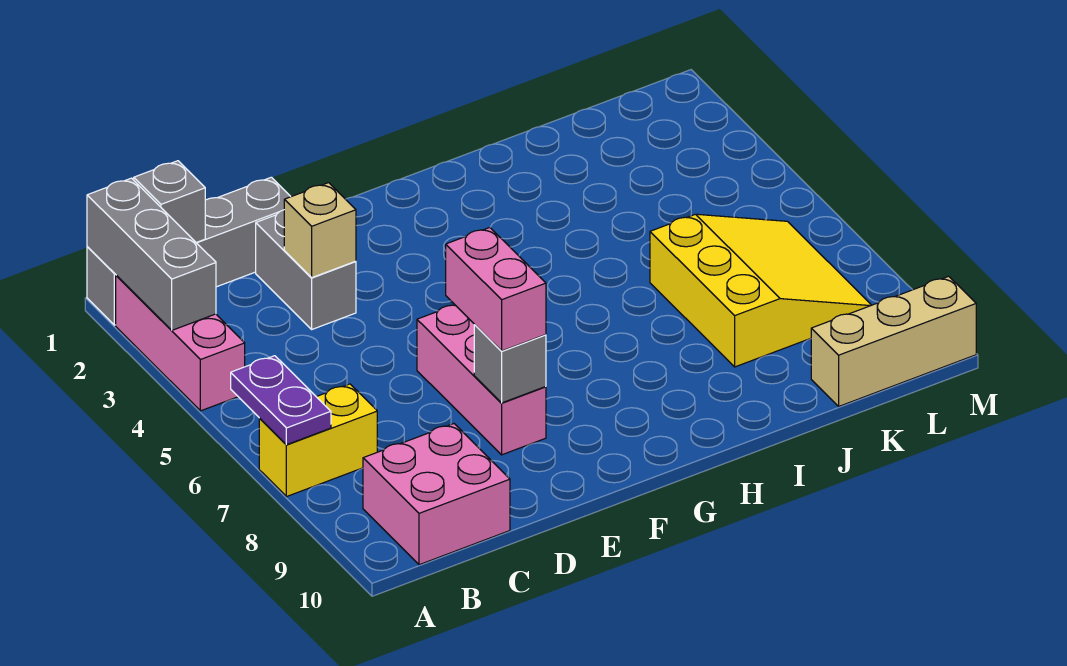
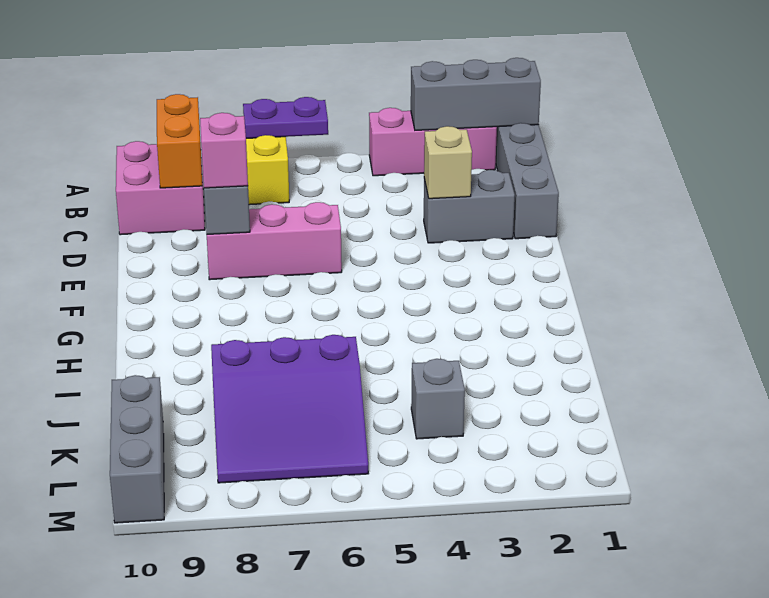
grey 1x1 brick [134,161,205,242] -> grey 1x1 brick moved to [411,359,465,439]
none -> orange 1x2 brick [157,94,202,188]
pink 1x2 brick [446,228,546,351] -> pink 1x1 brick [200,113,248,188]
yellow 3x3 slope [650,214,871,367] -> purple 3x3 slope [211,335,368,483]
tan 1x3 brick [811,276,976,406] -> grey 1x3 brick [110,375,164,523]

